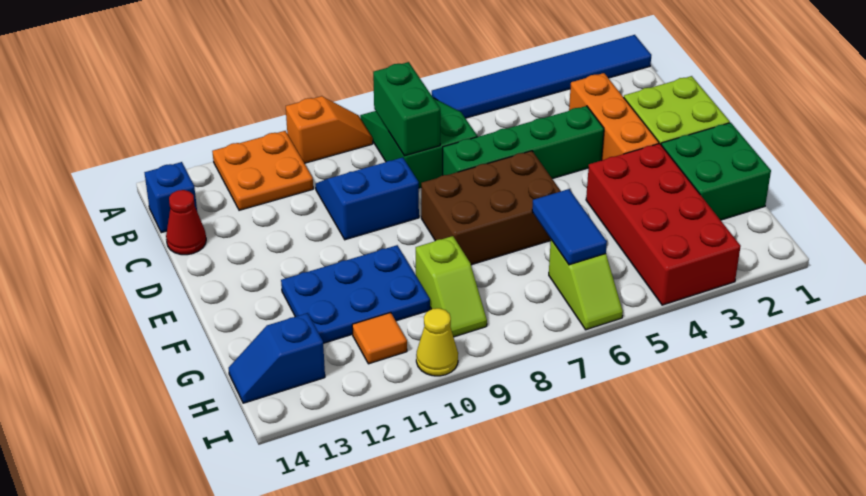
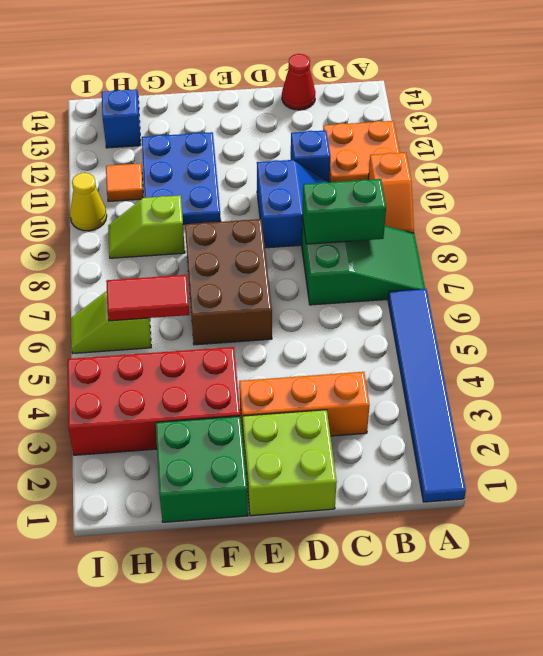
blue 1x1 brick [145,162,197,233] -> blue 1x1 brick moved to [291,130,330,182]
green 1x4 brick [443,106,604,179] -> none
blue 1x2 tile [532,189,607,265] -> red 1x2 tile [106,275,190,321]

